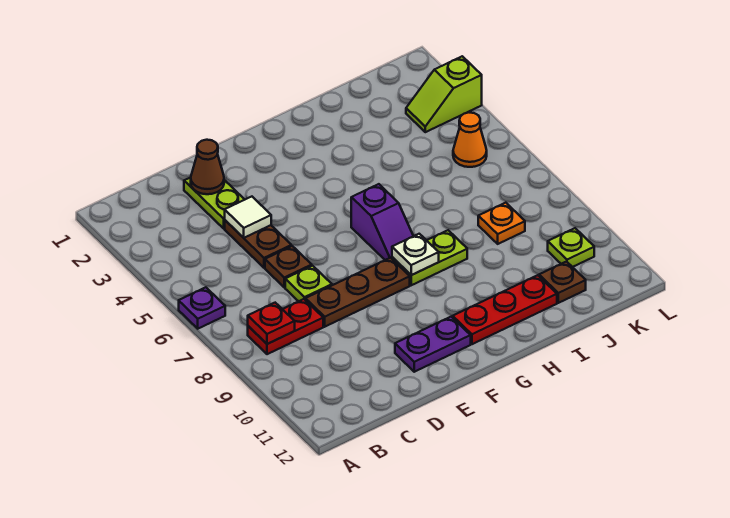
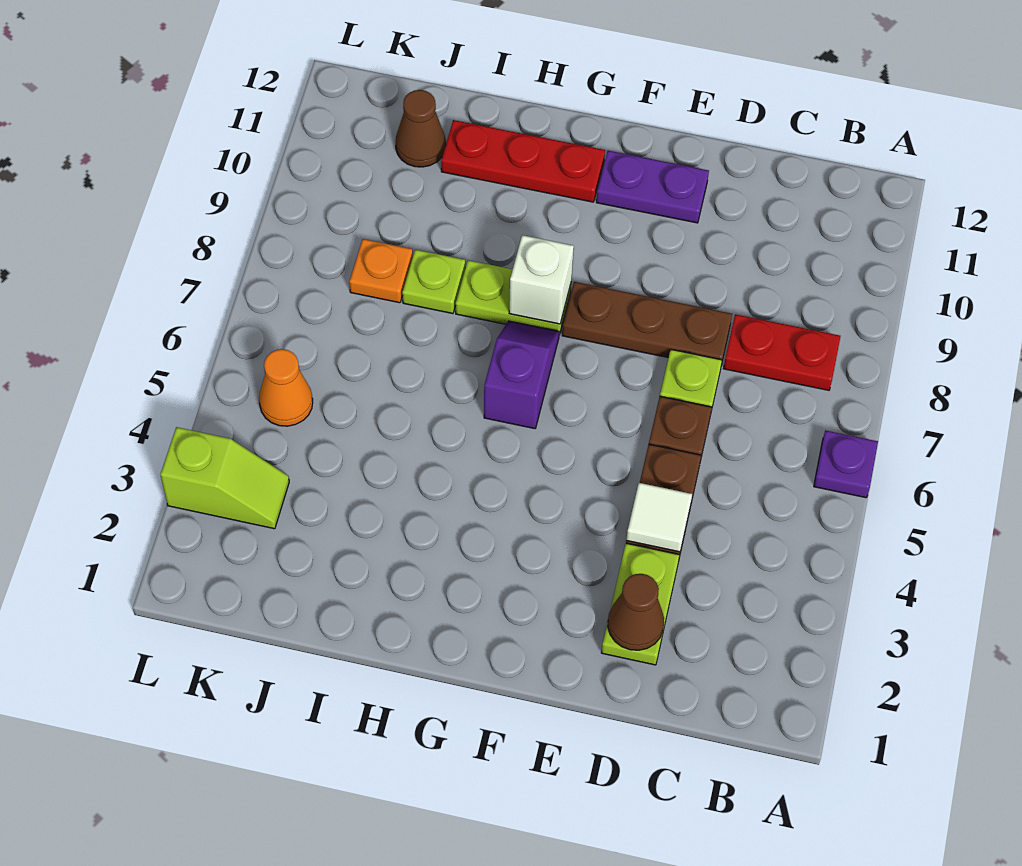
red 1x1 plate [248,303,295,344] -> none
white 1x1 plate [392,234,439,275] -> white 1x1 brick [509,235,574,324]
brown 1x1 plate [539,262,586,303] -> brown 1x1 cone [396,90,446,167]
lime 1x1 plate [548,228,594,267] -> lime 1x1 plate moved to [402,250,465,314]

